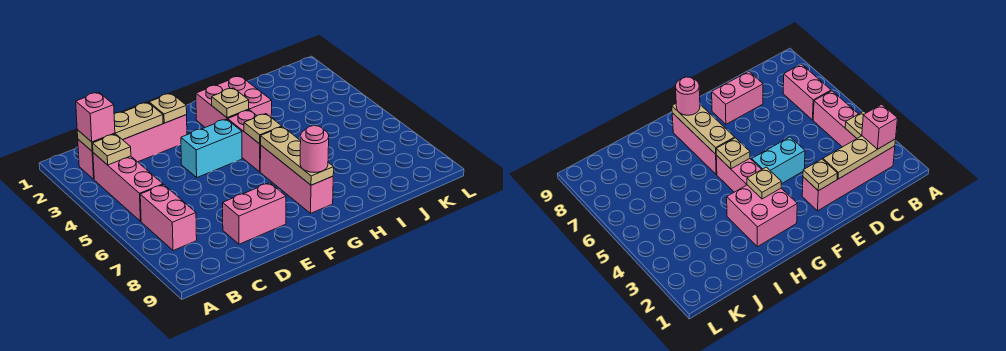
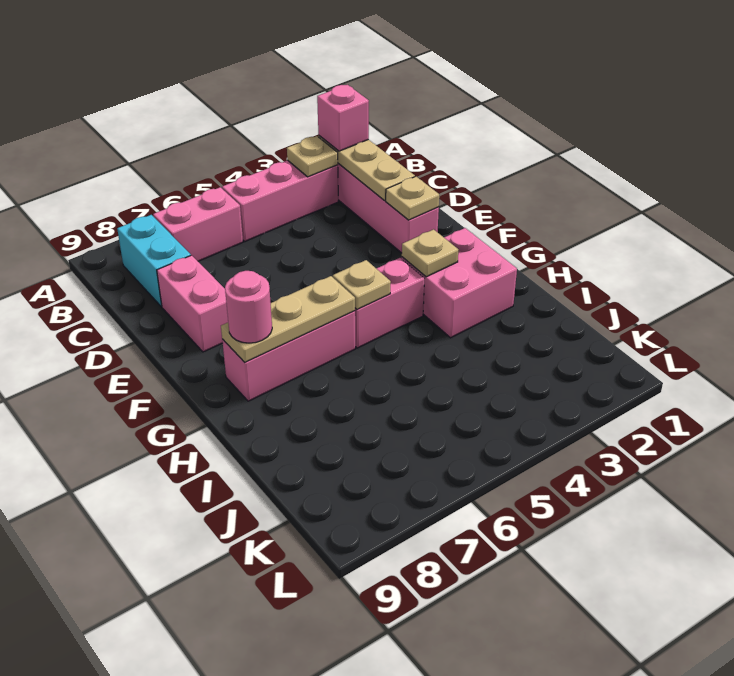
cyan 1x2 brick [181,119,242,177] -> cyan 1x2 brick moved to [117,215,191,307]

